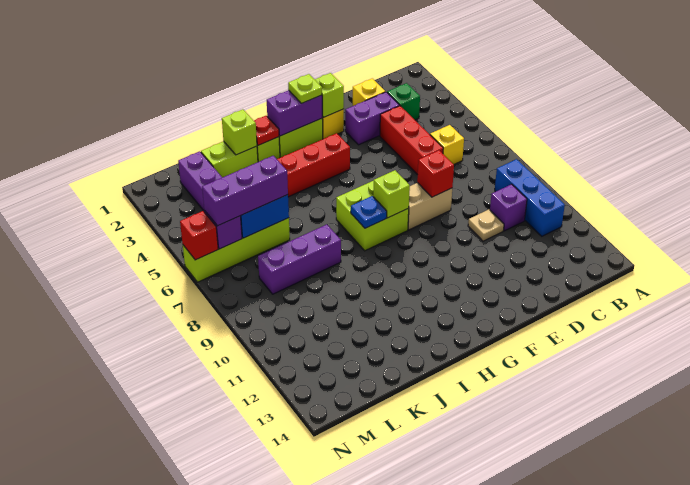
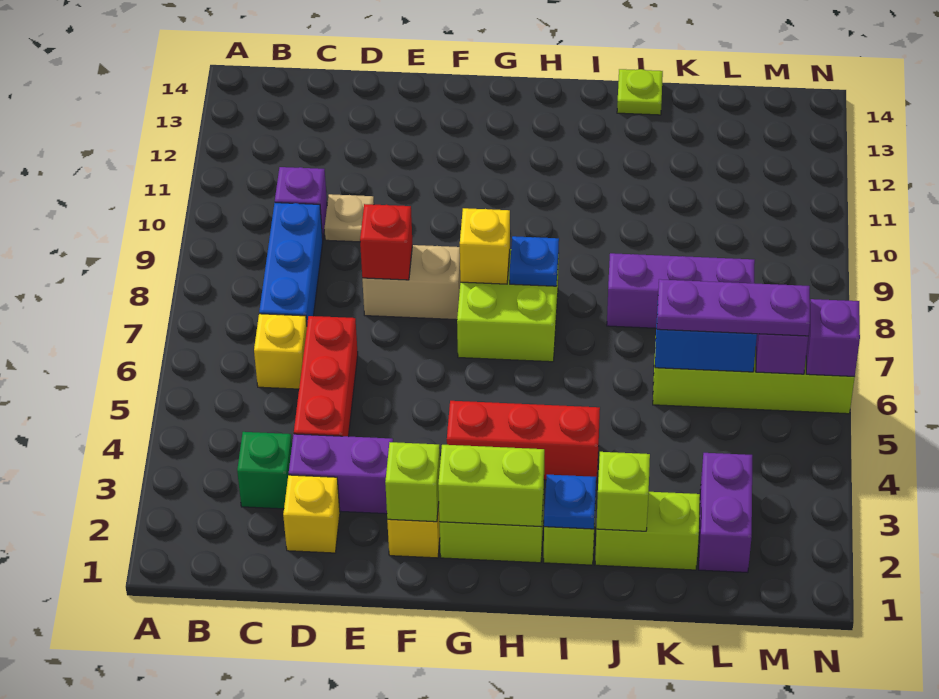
blue 1x3 brick [495,159,565,236] -> blue 1x3 brick moved to [259,203,323,323]
purple 1x2 brick [267,90,322,136] -> lime 1x2 brick [438,445,544,527]
lime 1x1 plate [288,74,322,103] -> lime 1x1 plate moved to [617,69,663,115]
lime 1x1 brick [373,170,410,218] -> yellow 1x1 brick [460,208,510,284]
red 1x1 plate [254,116,279,145] -> blue 1x1 plate [544,475,596,529]
purple 1x3 brick [202,156,288,226] -> purple 1x3 plate [657,279,810,336]
red 1x1 brick [180,211,218,260] -> purple 1x1 brick [806,299,860,376]

